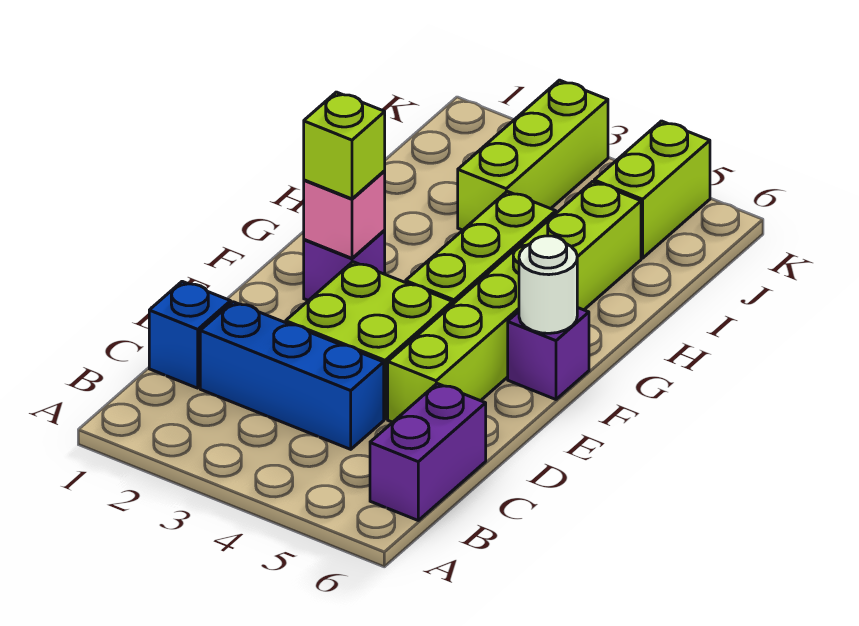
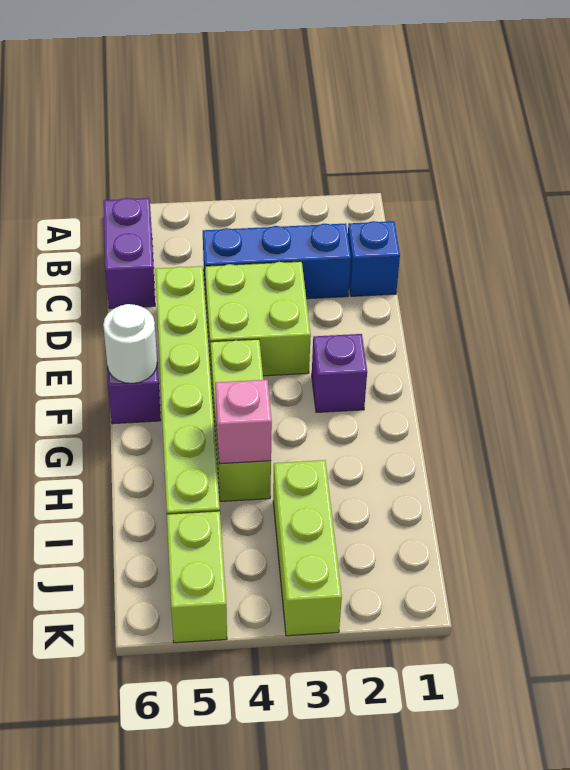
pink 1x1 brick [304,171,385,258] -> pink 1x1 brick moved to [215,380,272,464]
lime 1x1 brick [304,92,385,199] -> none

